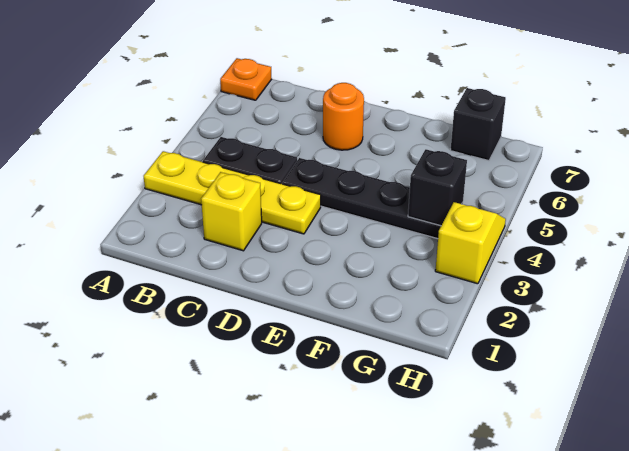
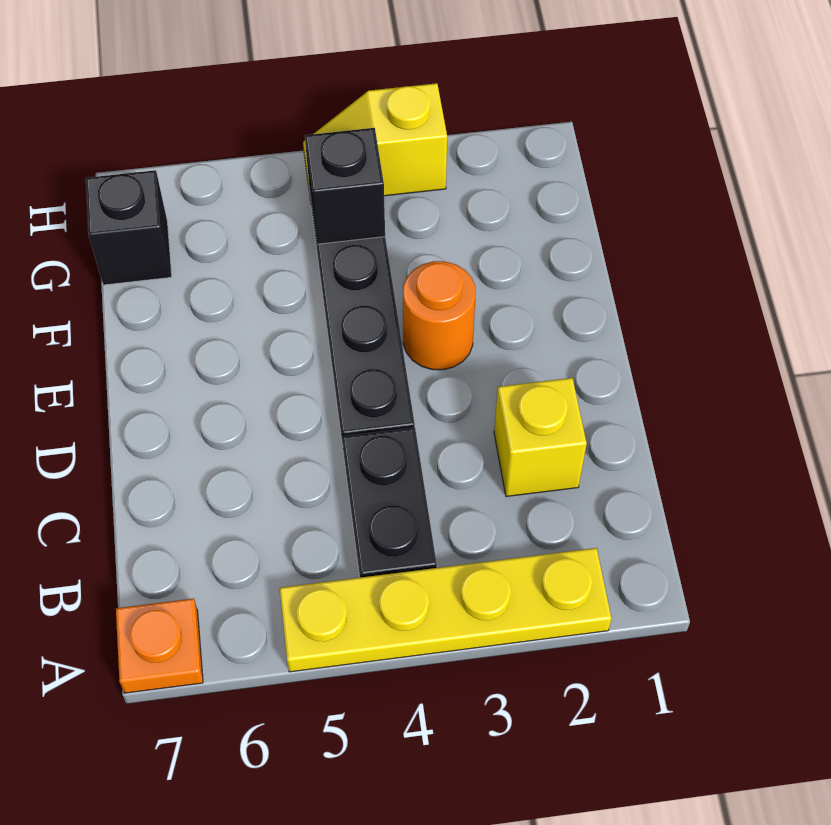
yellow 1x4 plate [144,151,321,234] -> yellow 1x4 plate turned to [280,548,612,672]
orange 1x1 round brick [323,83,364,150] -> orange 1x1 round brick moved to [403,261,475,370]

